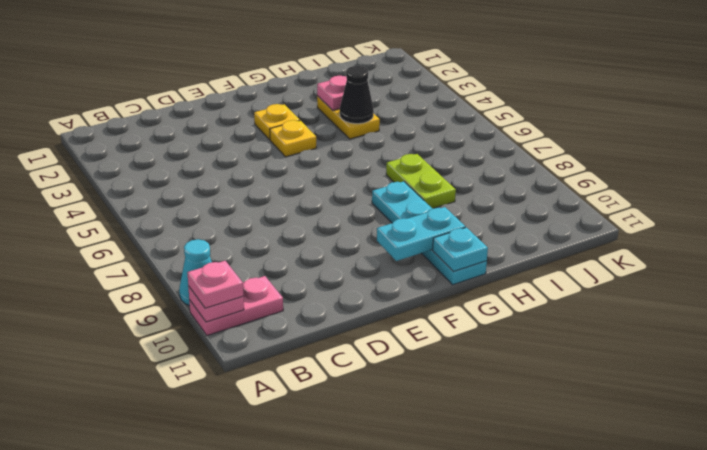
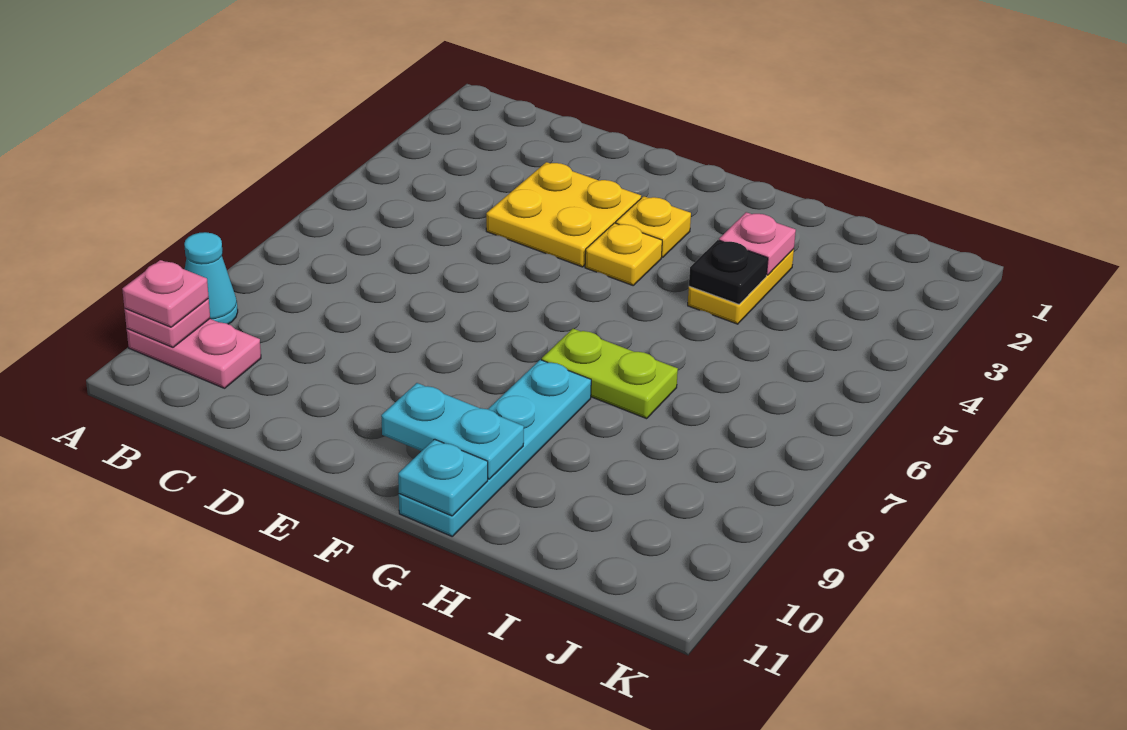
none -> yellow 2x2 plate [486,162,641,267]
black 1x1 cone [340,66,374,124] -> black 1x1 plate [689,240,768,304]
lime 1x2 plate [386,154,456,209] -> lime 1x2 plate turned to [542,329,678,419]

